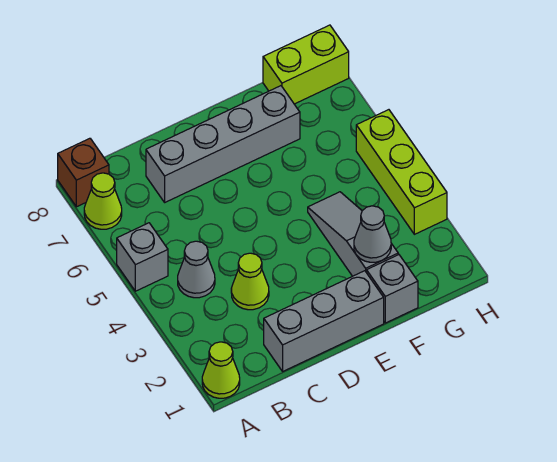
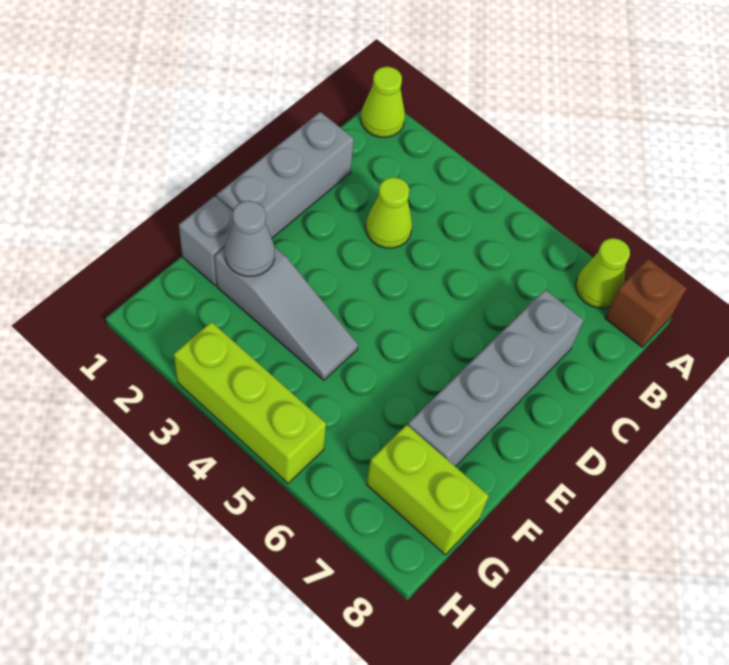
grey 1x1 brick [117,223,168,291] -> none
grey 1x1 cone [178,241,215,298] -> none
lime 1x2 brick [263,25,349,104] -> lime 1x2 brick turned to [366,425,489,555]

